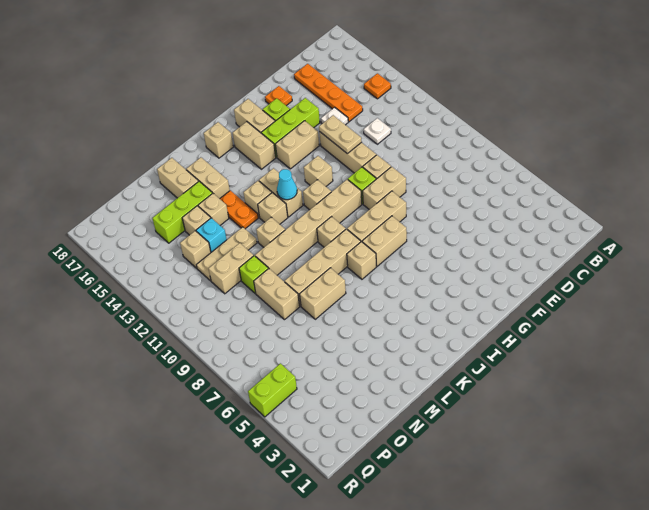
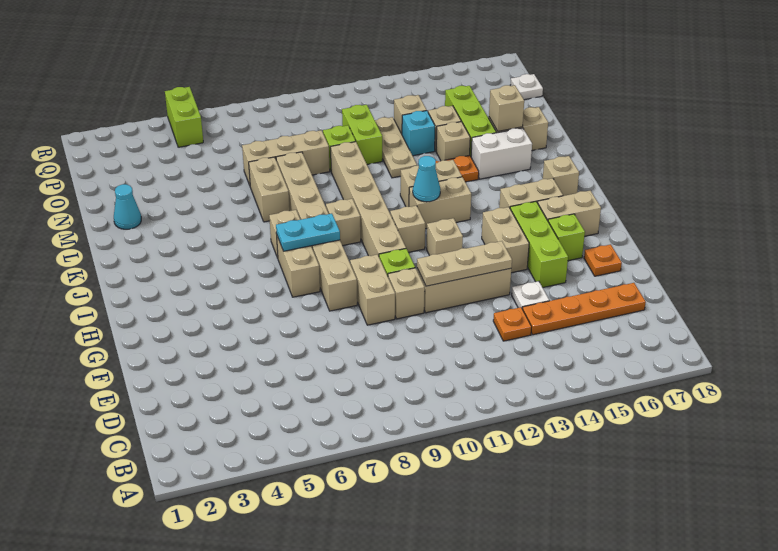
orange 1x1 plate [364,73,391,99] -> orange 1x1 plate moved to [493,307,532,341]
white 1x1 plate [364,118,391,144] -> white 1x1 plate moved to [510,74,543,100]
tan 1x2 plate [319,115,361,154] -> tan 1x3 plate [417,241,512,286]
none -> cyan 1x2 plate [276,214,340,251]
tan 1x1 brick [256,217,285,247] -> tan 1x1 brick moved to [489,85,524,131]
tan 1x2 brick [186,157,230,199] -> white 1x2 brick [471,128,532,179]
none -> cyan 1x1 cone [114,184,141,229]
tan 1x2 brick [254,269,300,320] -> tan 1x3 brick [242,130,330,185]
tan 1x2 brick [209,243,254,294] -> lime 1x2 brick [342,105,382,164]

